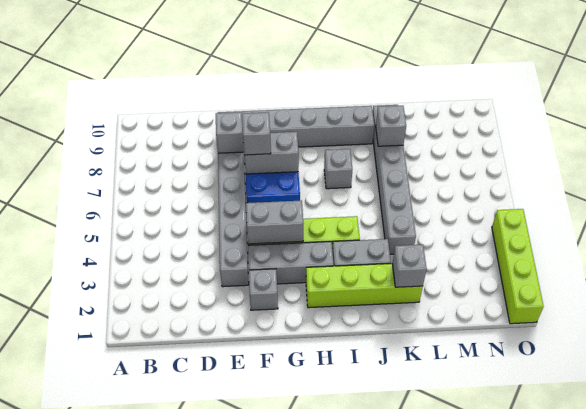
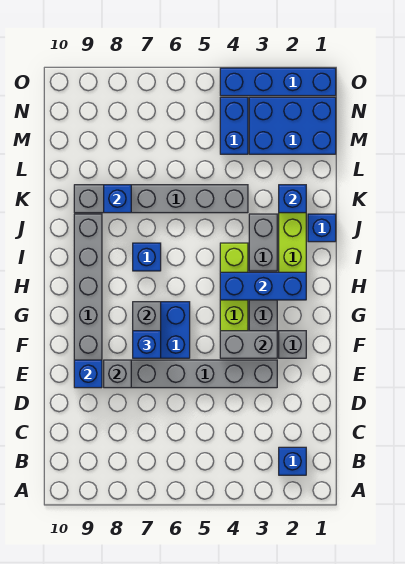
none -> blue 1x1 brick [279,447,306,475]
none -> blue 1x1 brick [74,360,102,388]
grey 1x2 brick [246,200,303,244] -> grey 1x2 brick turned to [220,331,277,358]
grey 1x1 brick [242,112,271,155] -> blue 1x1 brick [133,331,161,358]
none -> blue 1x3 brick [220,272,306,300]
grey 1x1 brick [324,149,352,189] -> blue 1x1 brick [133,243,161,271]
none -> blue 1x1 brick [308,214,336,242]
grey 1x1 brick [392,245,427,287] -> blue 1x1 brick [279,185,306,213]
grey 1x1 brick [376,106,406,146] -> blue 1x1 brick [104,185,131,213]
none -> blue 2x3 brick [249,97,336,154]
none -> blue 1x2 brick [220,97,248,154]
lime 1x4 brick [492,209,544,324] -> blue 1x4 brick [220,68,336,96]

